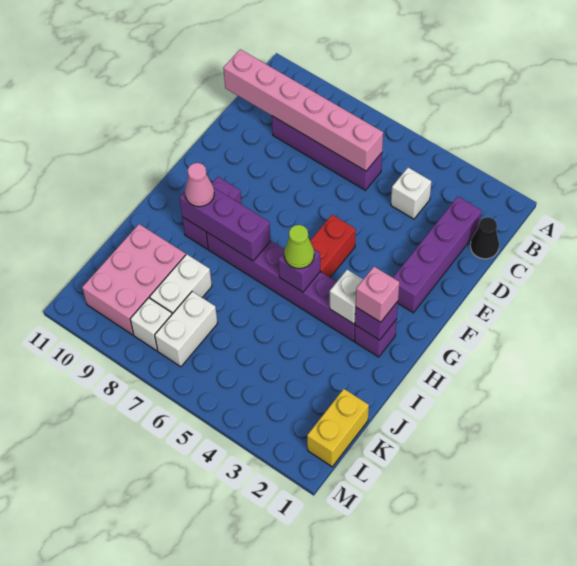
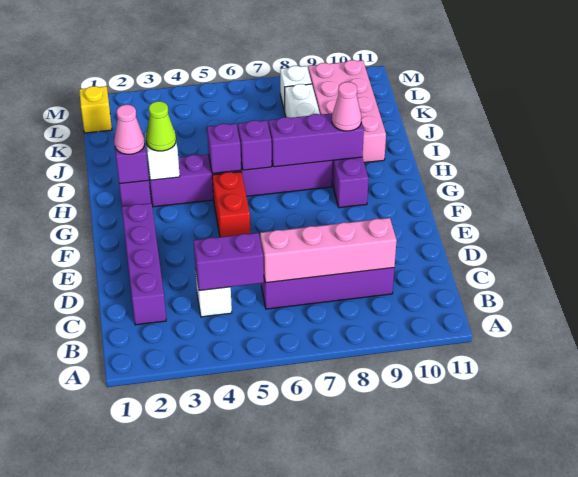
black 1x1 cone [470,217,499,259] -> none
none -> purple 1x2 brick [194,233,264,291]
pink 1x6 brick [223,49,383,171] -> pink 1x4 brick [260,218,397,283]
pink 1x1 brick [356,267,399,322] -> pink 1x1 cone [114,105,145,154]
lime 1x1 cone [284,225,314,269] -> lime 1x1 cone moved to [146,101,176,151]
none -> purple 1x1 brick [238,120,272,170]
pink 2x3 brick [82,224,186,335] -> pink 2x4 brick [308,60,386,163]
yellow 1x2 brick [307,389,369,467] -> yellow 1x1 brick [79,86,112,133]
white 1x2 brick [155,292,218,367] -> none

